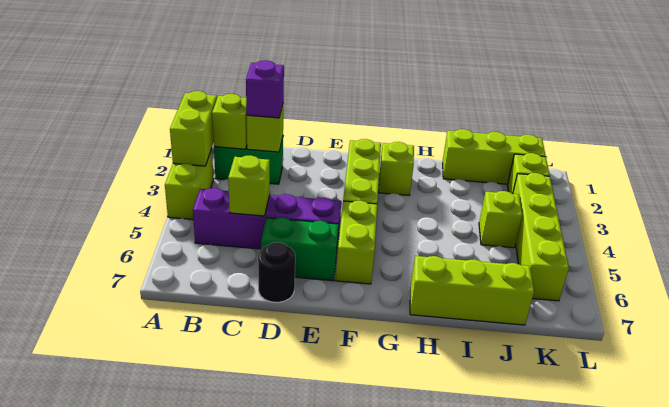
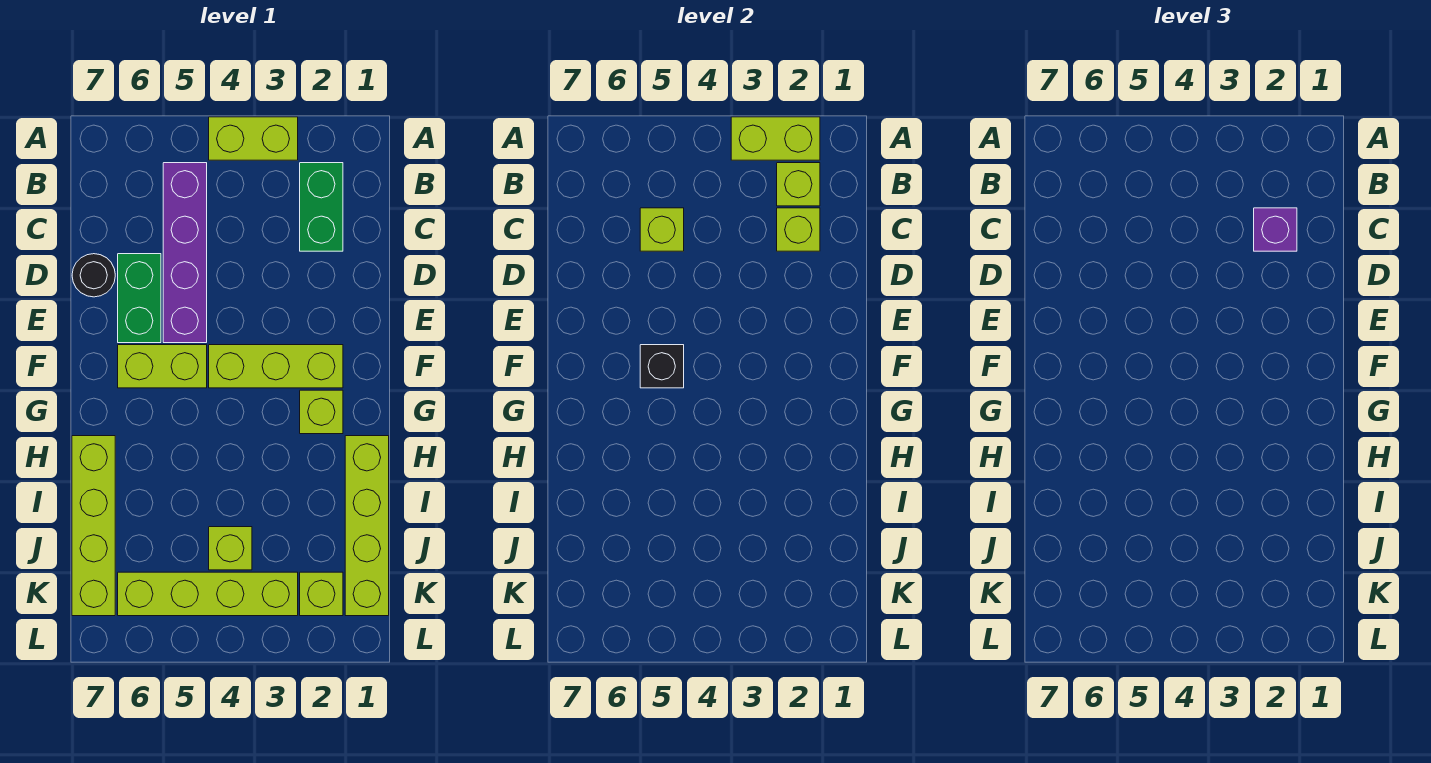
none -> black 1x1 brick [640,345,684,388]
lime 1x3 brick [410,256,534,325] -> lime 1x4 brick [72,436,115,616]
lime 1x3 brick [443,129,546,184] -> lime 1x4 brick [345,436,389,616]

